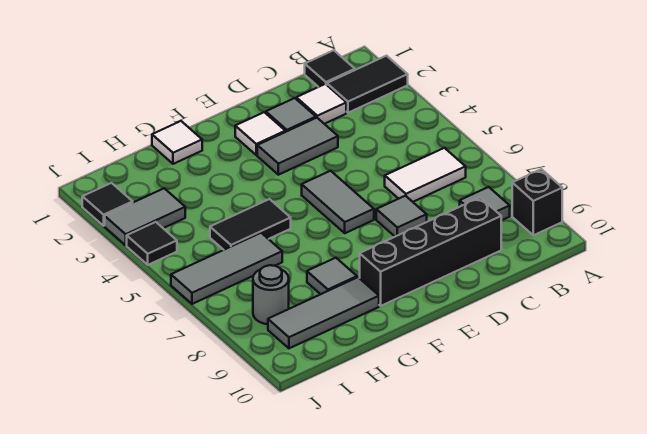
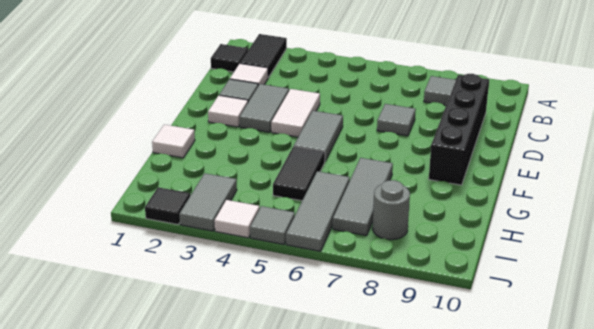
black 1x1 brick [512,169,562,235] -> none
white 1x2 tile [385,148,466,202] -> white 1x2 tile moved to [271,89,320,137]
grey 1x2 tile [302,171,374,233] -> grey 1x2 tile turned to [294,111,343,161]
grey 1x1 tile [307,258,357,294] -> grey 1x1 tile moved to [250,206,295,245]
grey 1x3 tile [268,277,379,348] -> grey 1x3 tile moved to [333,158,393,236]
black 1x1 tile [127,222,177,265] -> white 1x1 tile [214,200,260,238]

